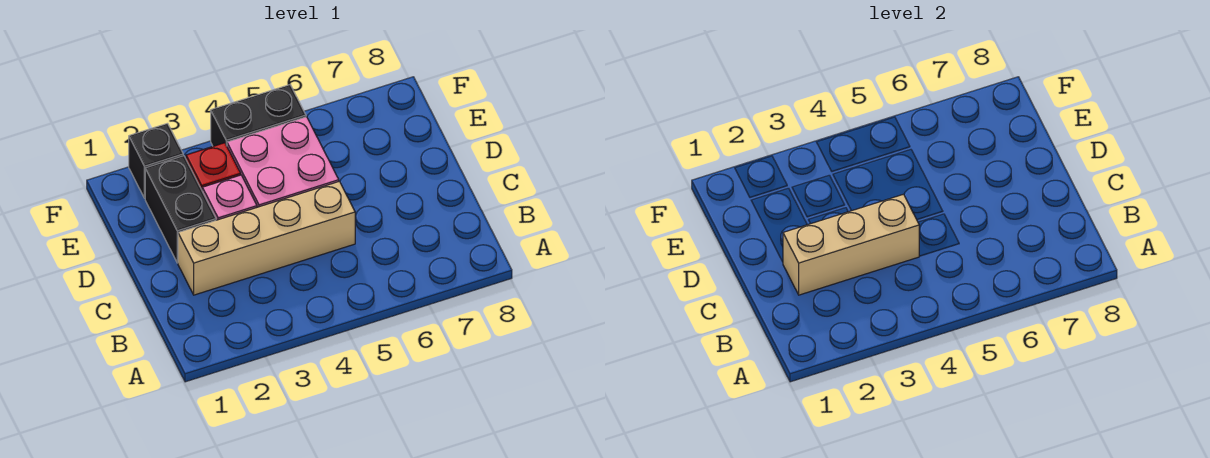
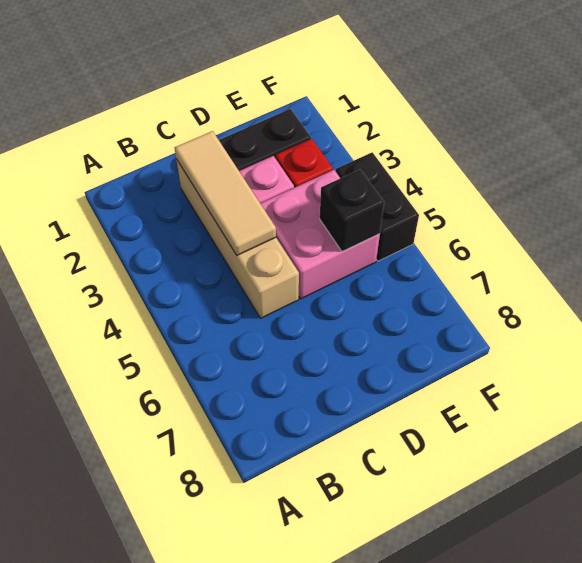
tan 1x3 brick [783,194,919,295] -> tan 1x3 tile [175,131,276,255]
black 1x1 brick [129,123,183,198] -> black 1x1 brick moved to [320,169,384,252]

